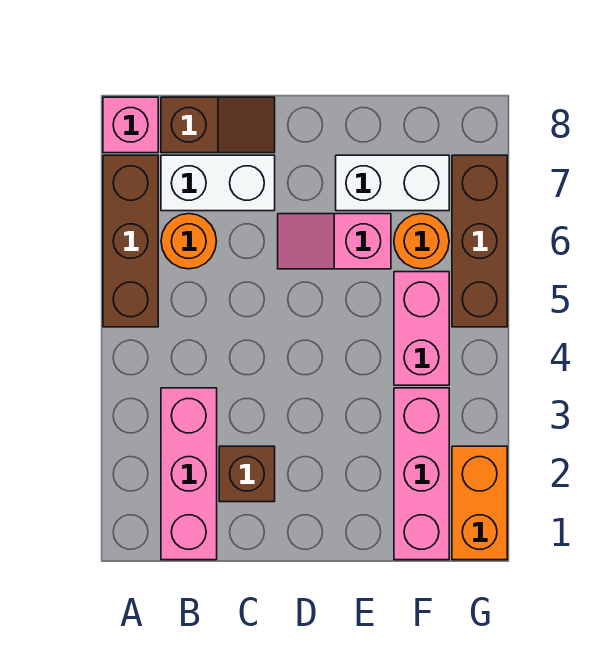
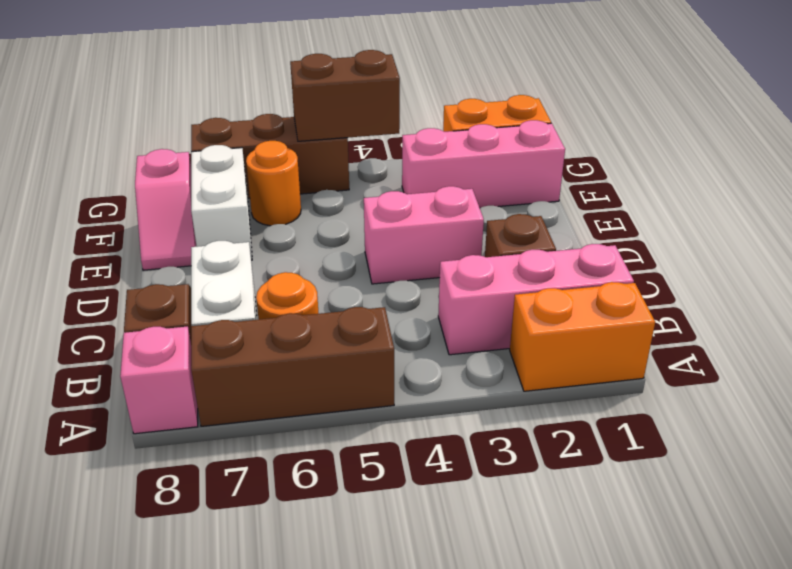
none -> orange 1x2 brick [510,282,655,391]
pink 1x2 slope [278,214,391,269] -> pink 1x2 slope moved to [135,149,197,270]
pink 1x2 brick [394,272,449,385] -> pink 1x2 brick moved to [364,186,484,284]
none -> brown 1x2 brick [290,50,400,141]

